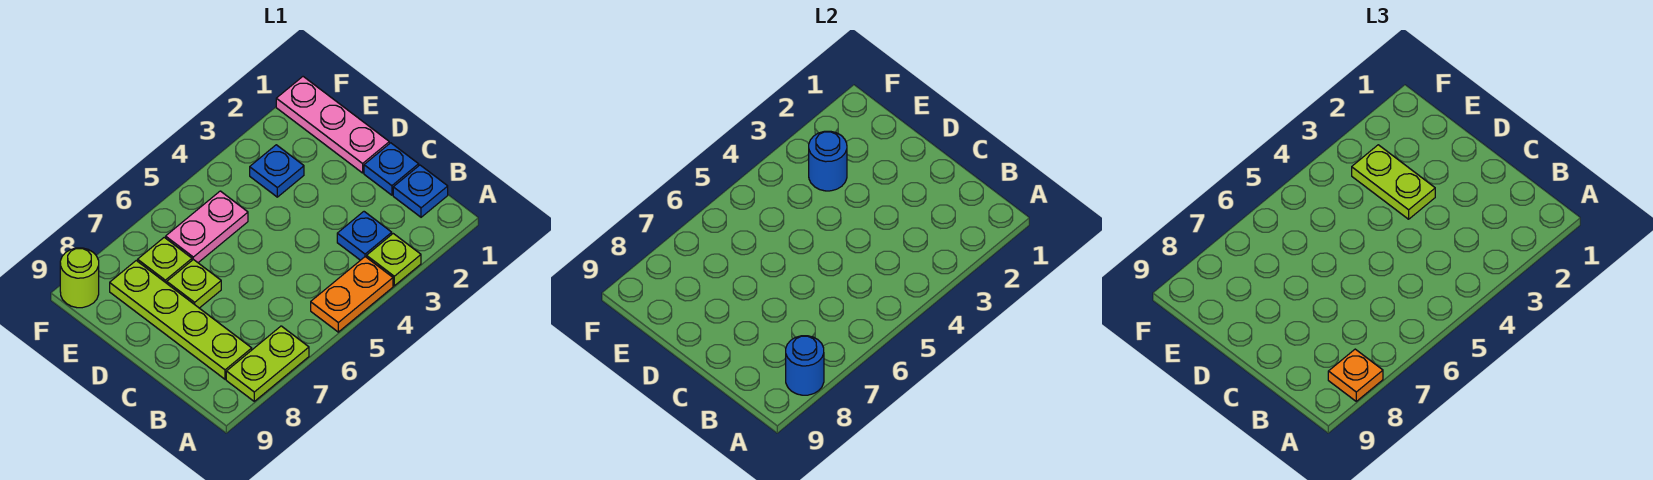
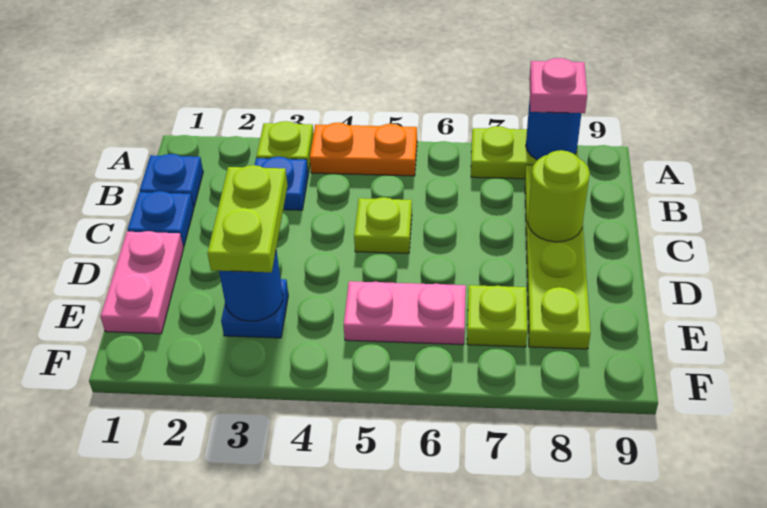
orange 1x1 plate [1328,349,1383,401] -> pink 1x1 plate [529,58,587,113]
pink 1x3 plate [276,77,389,173] -> pink 1x2 plate [100,231,184,334]
lime 1x1 plate [167,259,221,308] -> lime 1x1 plate moved to [354,197,412,253]
lime 1x1 round brick [60,248,99,308] -> lime 1x1 round brick moved to [528,150,590,242]

